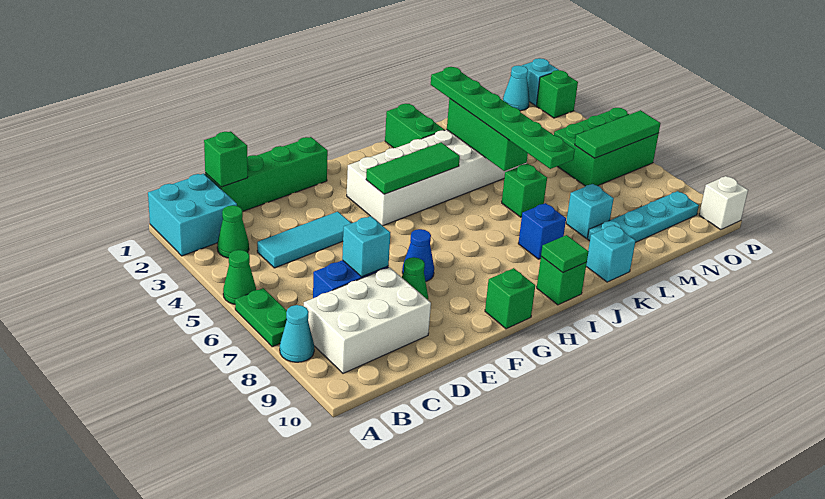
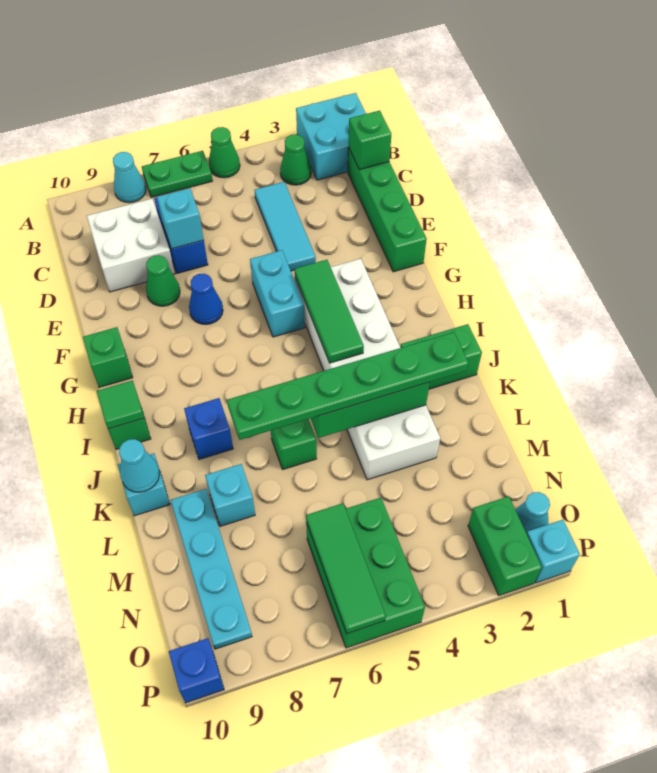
white 2x3 brick [304,267,431,373] -> white 2x2 brick [87,199,175,292]
none -> cyan 1x2 brick [250,250,305,337]
none -> cyan 1x1 cone [119,439,160,492]
green 1x1 brick [536,70,578,118] -> green 1x2 brick [468,496,542,595]
white 1x1 brick [699,176,748,230] -> blue 1x1 brick [169,638,224,703]

